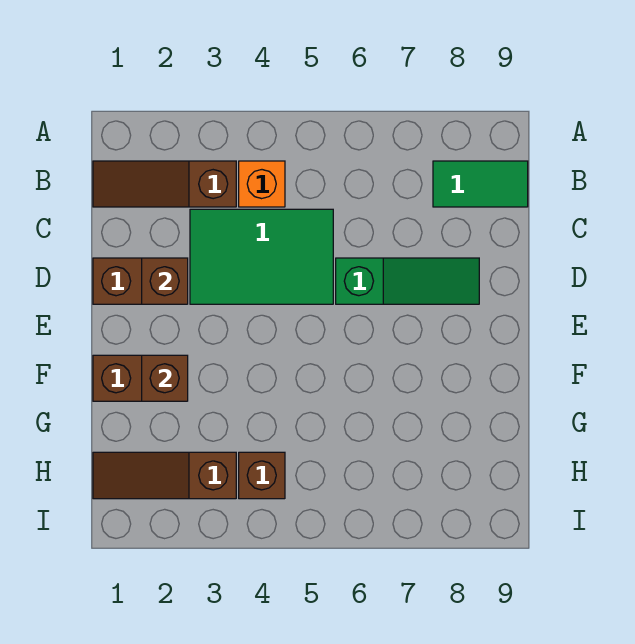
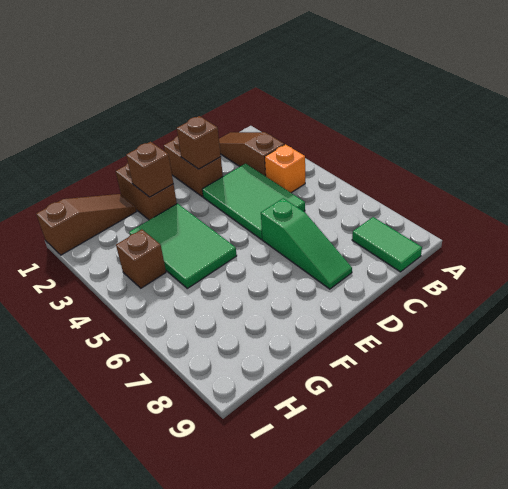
none -> green 2x3 tile [129,204,237,288]
brown 1x3 slope [93,452,236,499] -> brown 1x3 slope turned to [36,194,137,255]

